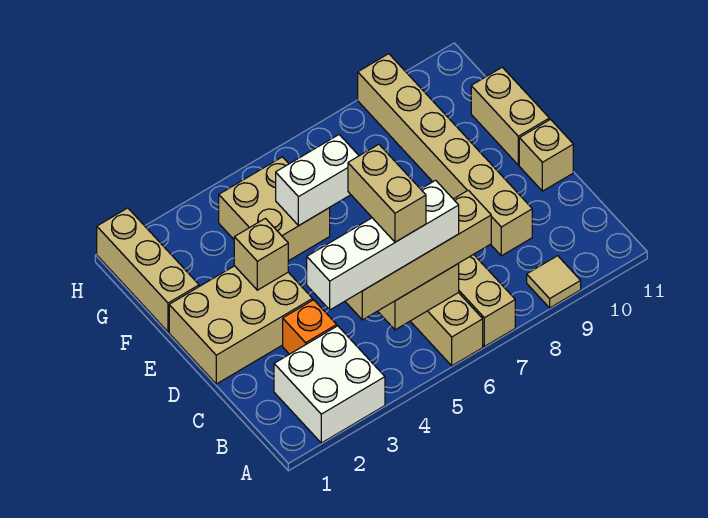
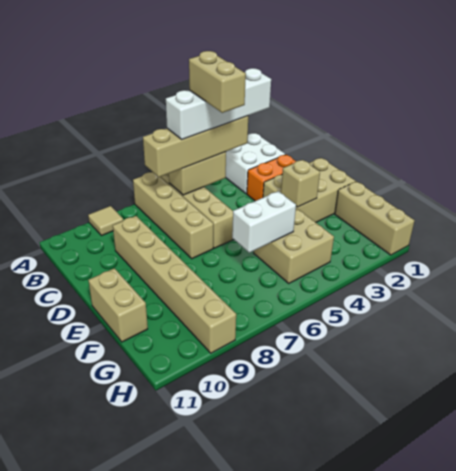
orange 1x1 brick [283,300,337,354] -> orange 1x2 brick [247,155,296,201]
tan 1x1 brick [519,120,573,191] -> none

